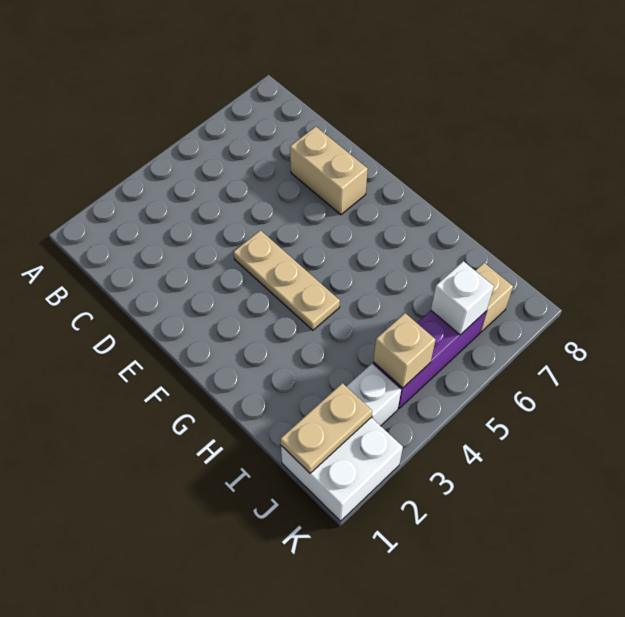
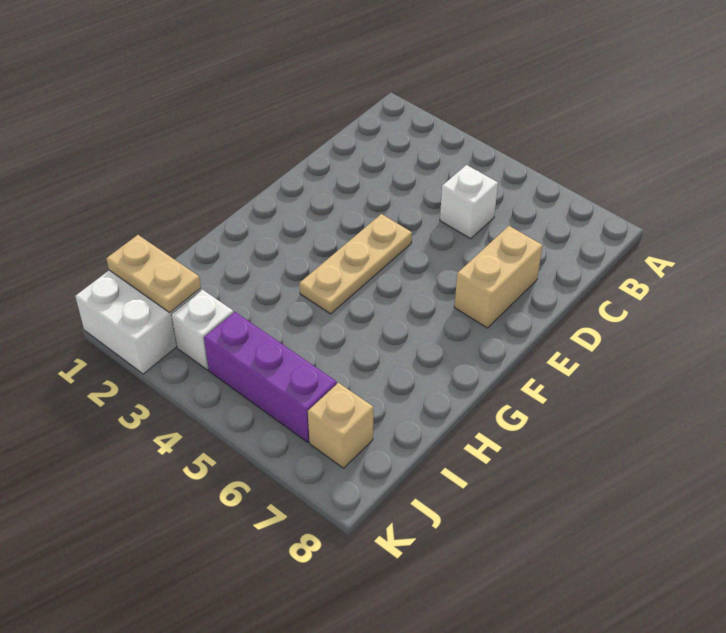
tan 1x1 brick [373,313,435,388] -> none
white 1x1 brick [431,261,494,335] -> white 1x1 brick moved to [440,165,498,239]

